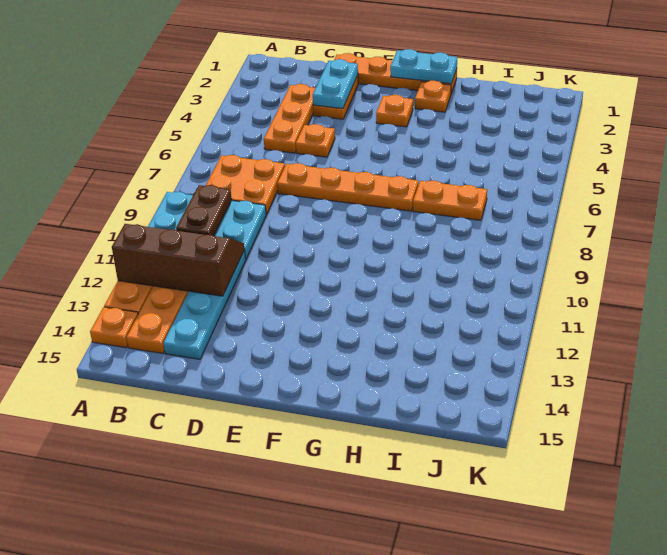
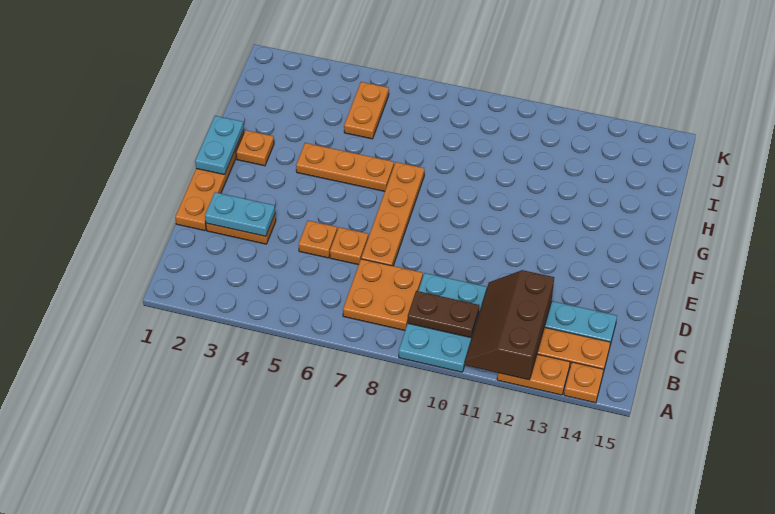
orange 1x3 plate [264,84,315,153] -> orange 1x3 plate moved to [296,143,394,191]
orange 1x1 plate [376,95,413,127] -> orange 1x1 plate moved to [330,227,368,265]
orange 1x2 plate [413,181,487,220] -> orange 1x2 plate moved to [344,82,389,139]

